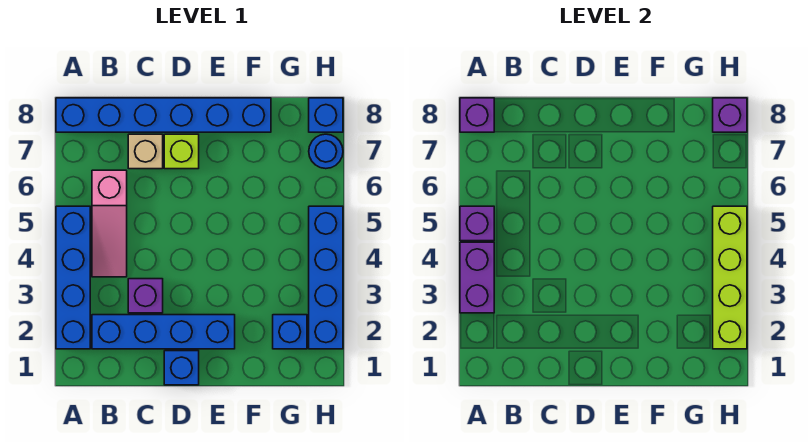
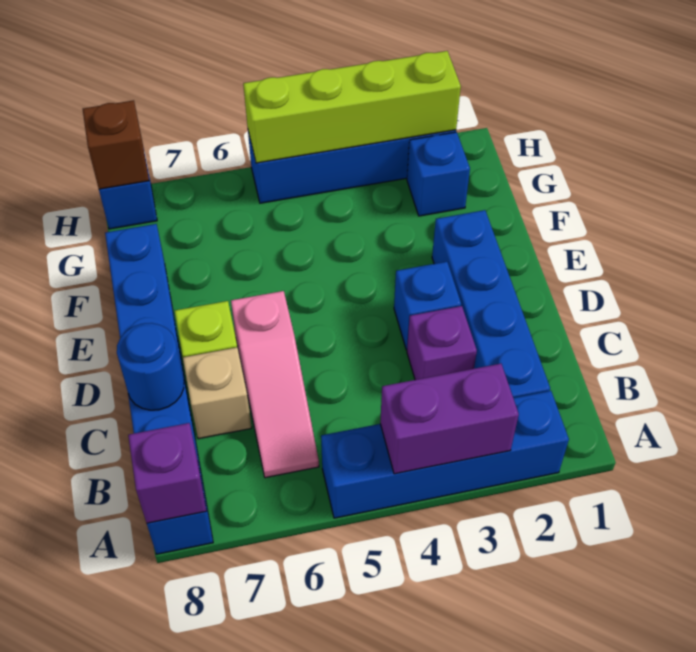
purple 1x1 brick [460,206,494,241] -> none
pink 1x3 slope [92,170,127,277] -> pink 1x3 slope turned to [231,291,319,478]
blue 1x1 brick [164,351,199,385] -> blue 1x1 brick moved to [394,262,461,350]
blue 1x1 round brick [309,134,343,169] -> blue 1x1 round brick moved to [117,323,184,410]
purple 1x1 brick [713,98,747,132] -> brown 1x1 brick [83,100,149,189]

